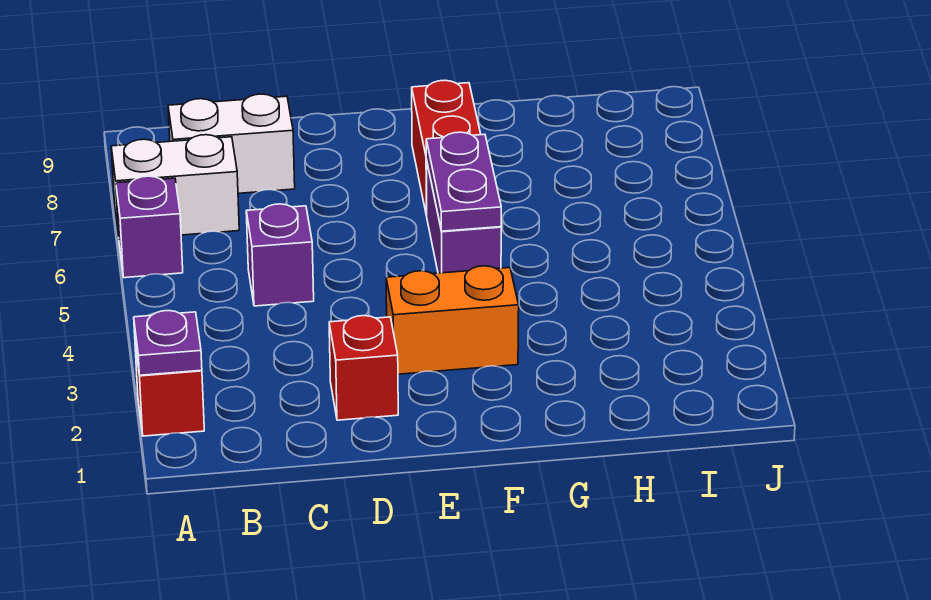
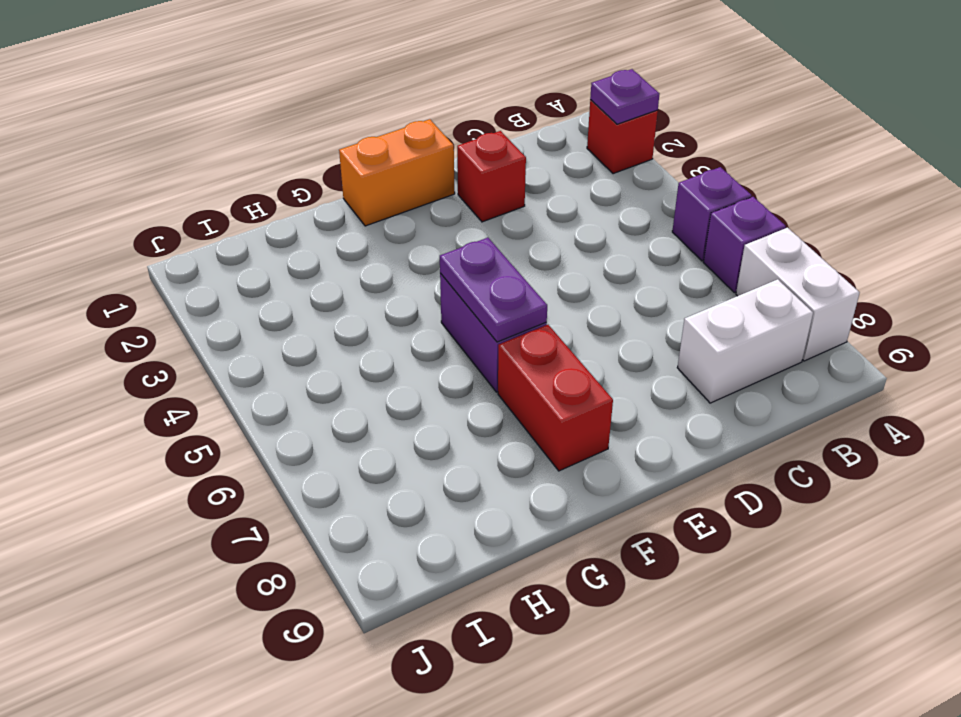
white 1x2 brick [111,135,239,237] -> white 1x2 brick turned to [736,228,859,361]
purple 1x1 brick [246,204,314,306] -> purple 1x1 brick moved to [672,167,752,261]
orange 1x2 brick [386,266,519,374] -> orange 1x2 brick moved to [339,119,455,226]

